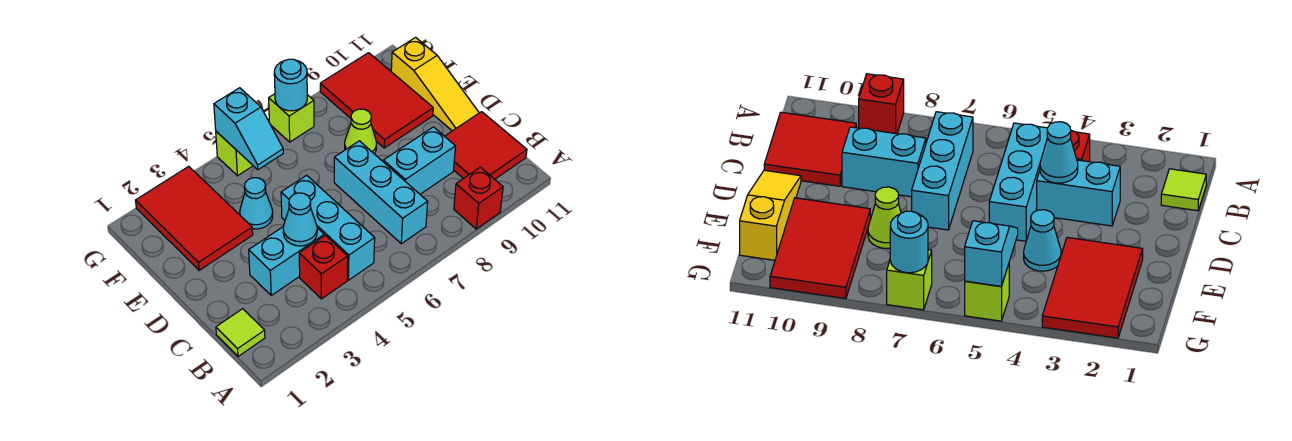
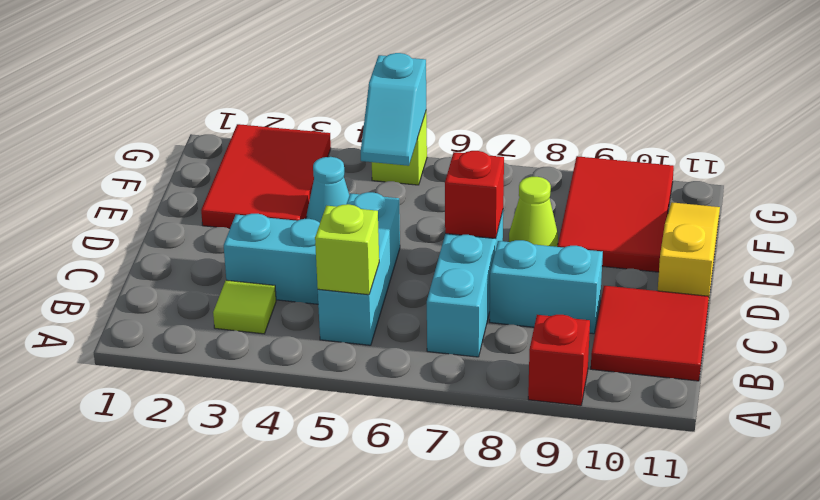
lime 1x1 tile [216,309,265,356] -> lime 1x1 tile moved to [213,280,276,334]
red 1x1 brick [299,235,348,299] -> red 1x1 brick moved to [445,151,504,238]
cyan 1x1 cone [283,193,317,246] -> none
yellow 1x3 slope [391,37,479,131] -> yellow 1x3 slope turned to [658,202,720,303]
lime 1x1 brick [269,94,314,142] -> lime 1x1 brick moved to [315,204,379,295]
cyan 1x1 round brick [274,59,307,111] -> none

